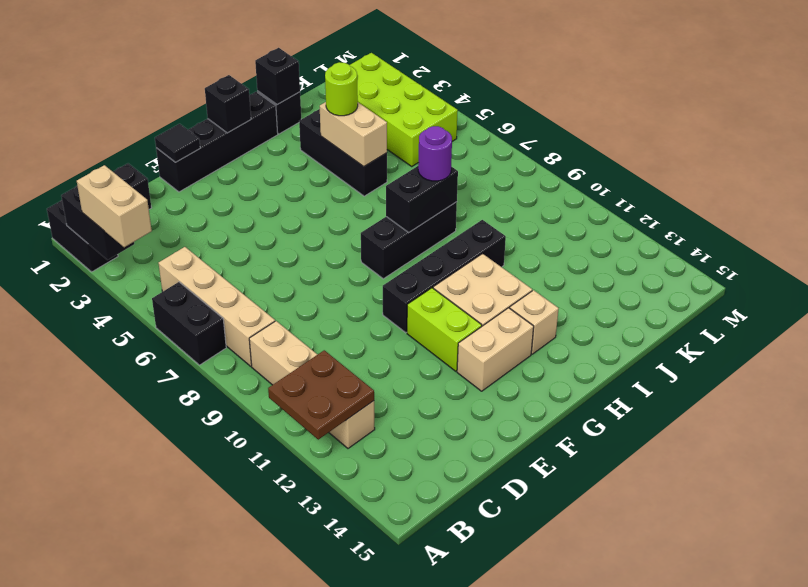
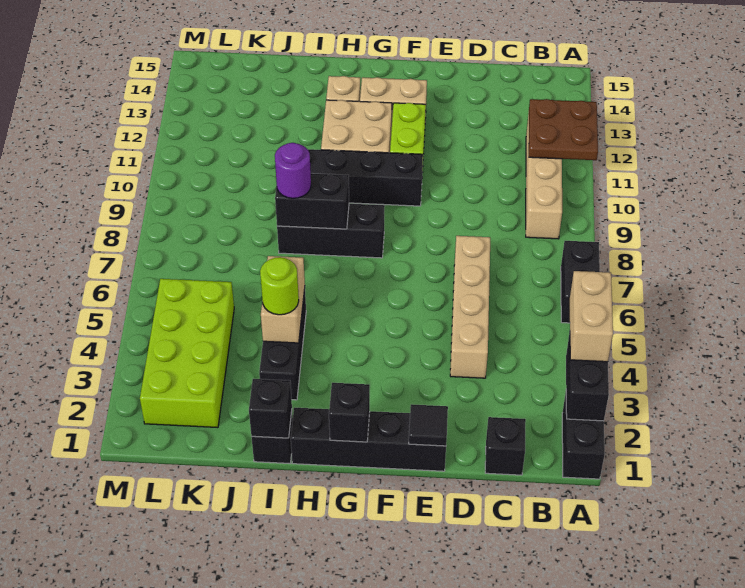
tan 1x4 brick [159,247,275,366] -> tan 1x4 brick moved to [450,236,490,378]

